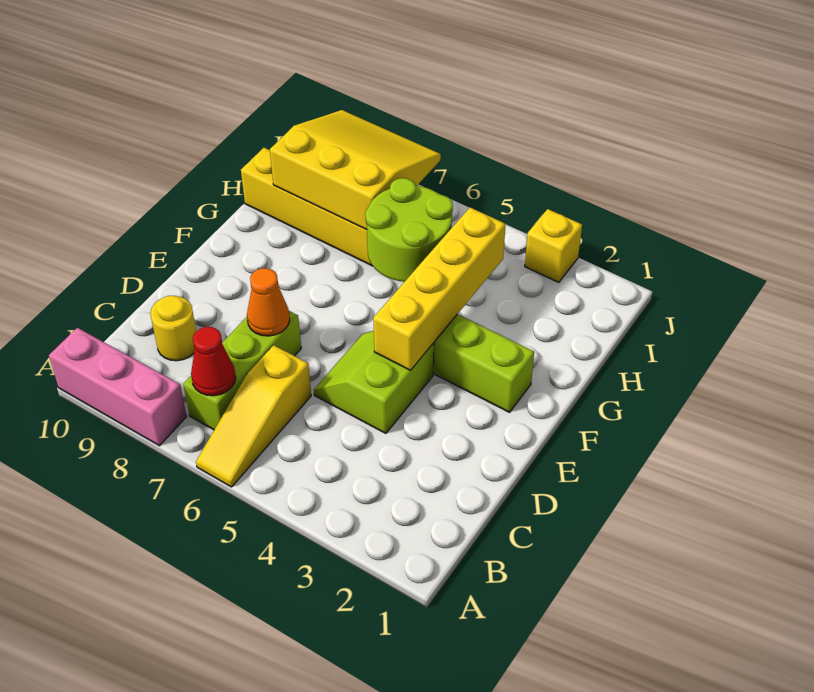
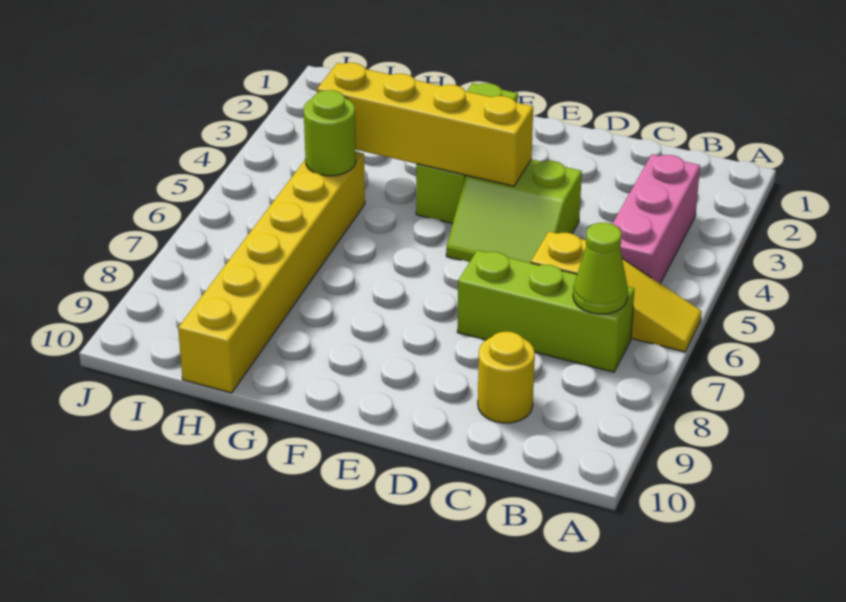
pink 1x3 brick [49,328,187,446] -> pink 1x3 brick moved to [613,154,700,283]
red 1x1 cone [191,327,236,396] -> lime 1x1 cone [573,223,628,314]
orange 1x1 cone [247,268,290,336] -> none
lime 2x2 round brick [365,178,453,282] -> lime 1x1 round brick [304,90,356,176]
yellow 3x3 slope [270,110,441,230] -> none
yellow 1x1 brick [525,209,582,282] -> none

